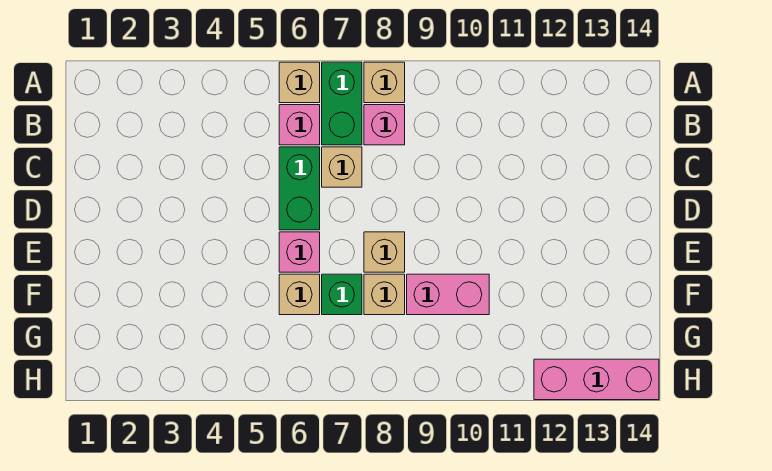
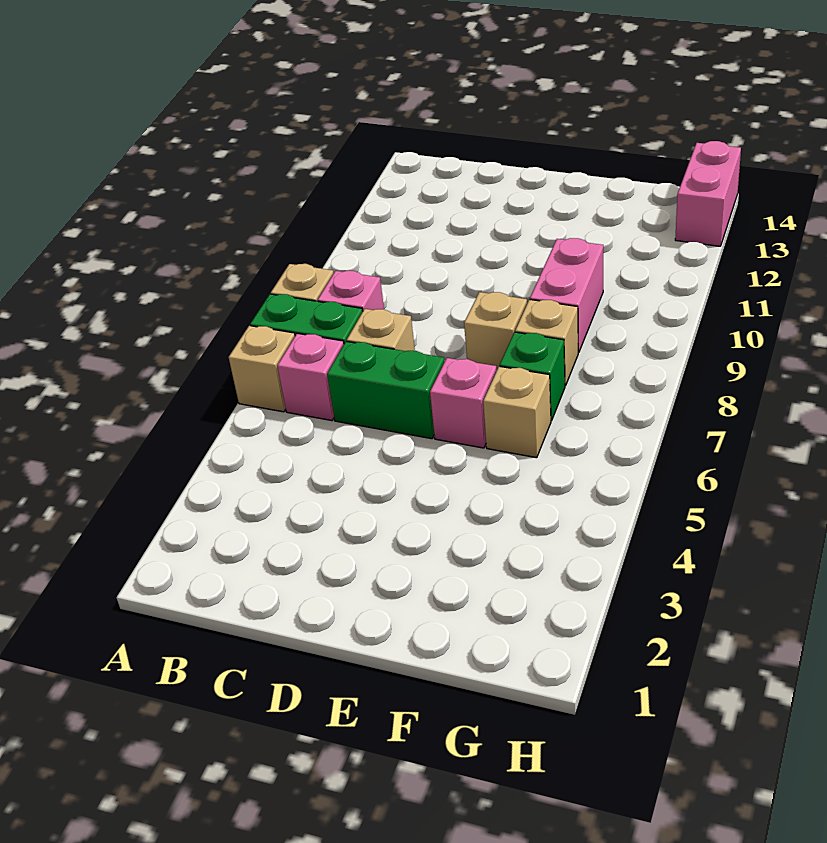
pink 1x3 brick [534,359,659,400] -> pink 1x2 brick [675,141,741,246]

